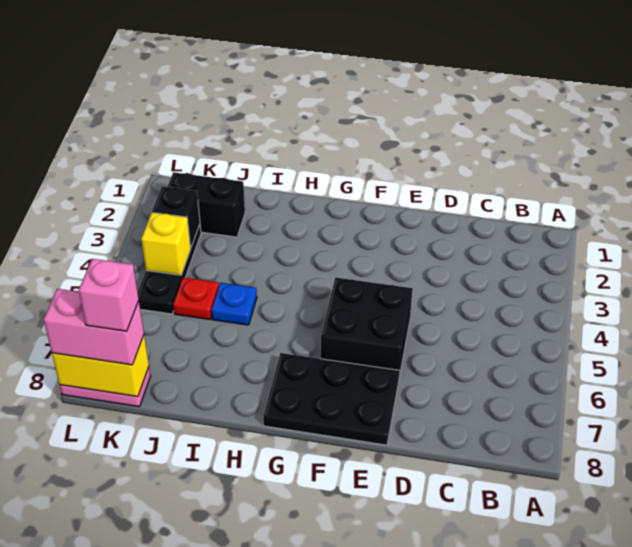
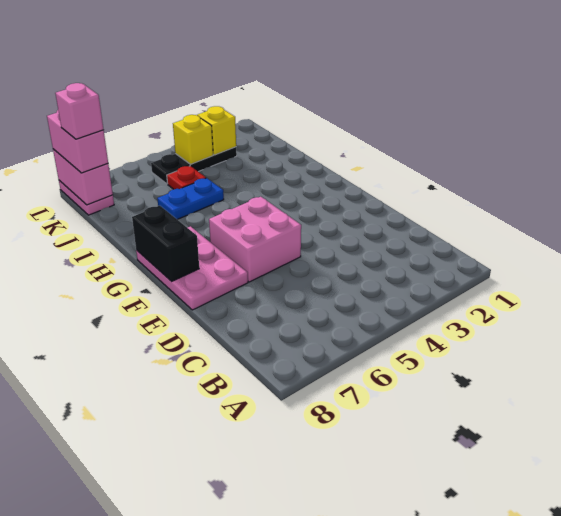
black 2x2 brick [321,277,413,377] -> pink 2x2 brick [209,197,301,282]
black 2x3 plate [263,353,400,445] -> pink 2x3 plate [136,226,248,310]
blue 1x1 plate [211,283,257,325] -> blue 1x2 plate [157,178,224,220]
black 1x2 brick [168,172,245,237] -> black 1x2 brick moved to [132,206,199,281]
black 1x1 brick [152,186,200,248] -> yellow 1x1 brick [197,106,236,155]
yellow 1x2 brick [52,335,149,397] -> pink 1x2 brick [53,149,113,205]

